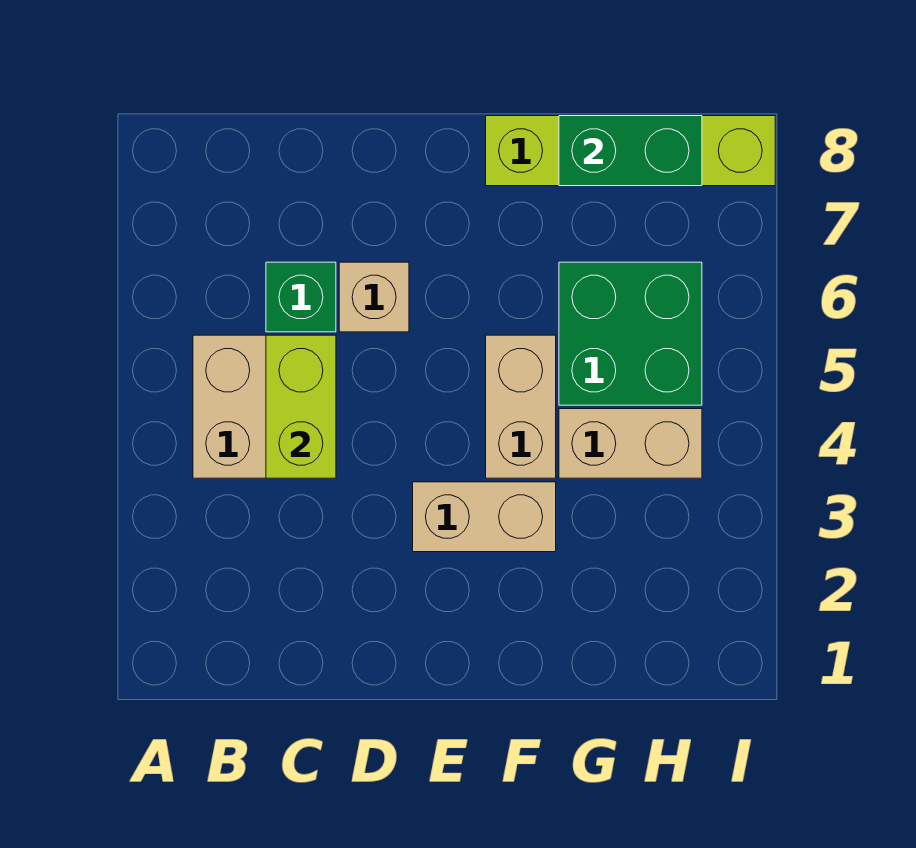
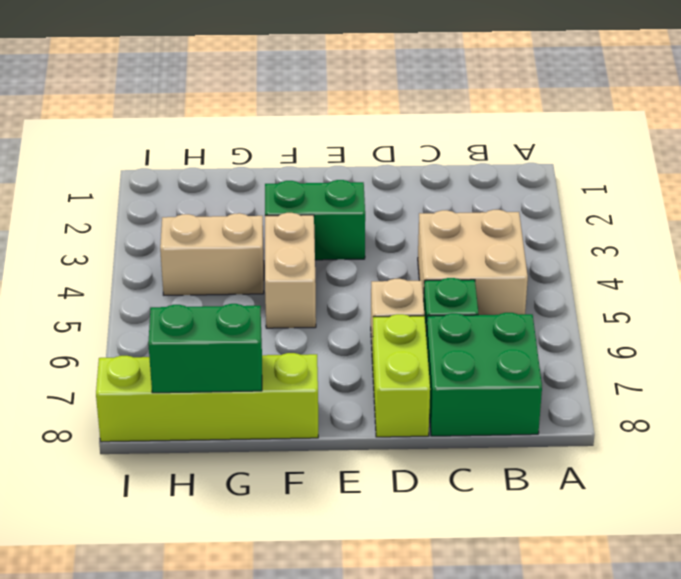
lime 1x2 brick [266,335,336,478] -> lime 1x2 brick moved to [372,314,430,437]
tan 1x2 brick [413,482,556,552] -> green 1x2 brick [265,180,365,260]
green 2x2 brick [559,262,702,405] -> green 2x2 brick moved to [426,313,542,436]

